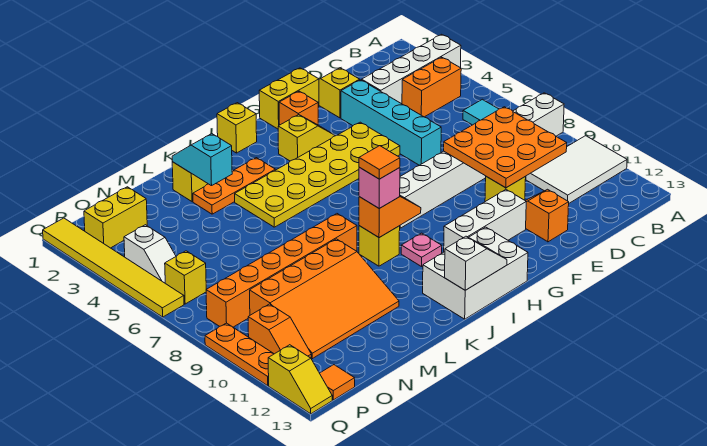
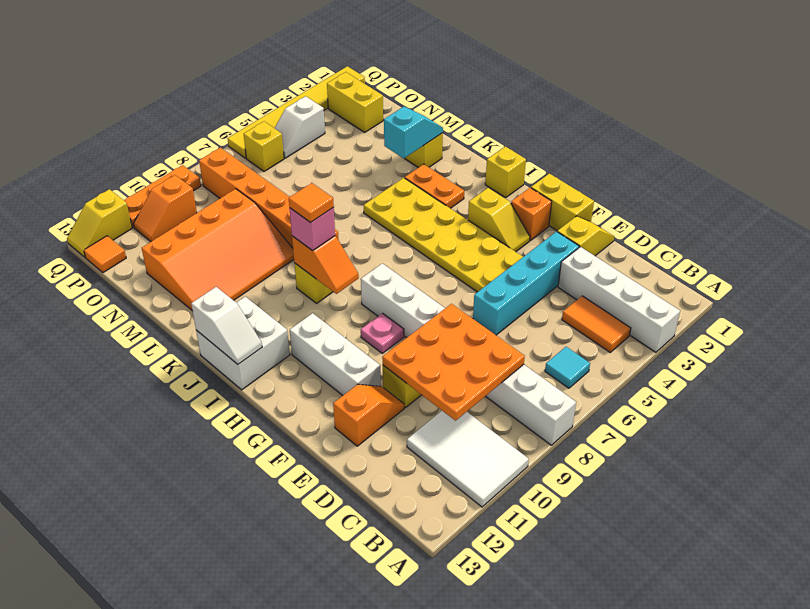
orange 1x2 brick [402,57,461,117] -> orange 1x2 tile [562,296,631,352]
white 2x3 brick [423,227,528,319] -> white 2x2 brick [196,297,290,390]
pink 1x1 plate [401,233,442,267] -> pink 1x1 plate moved to [361,313,404,353]
orange 1x3 plate [193,158,275,214] -> orange 1x2 plate [405,164,464,208]
orange 3x4 slope [250,239,399,359] -> orange 3x4 slope turned to [142,189,294,311]

